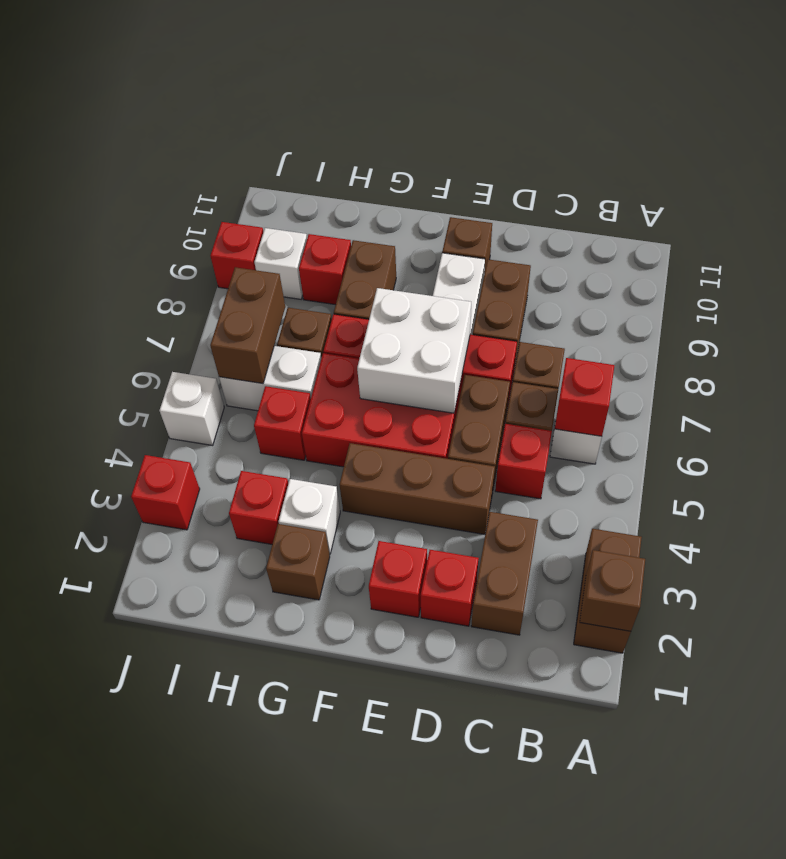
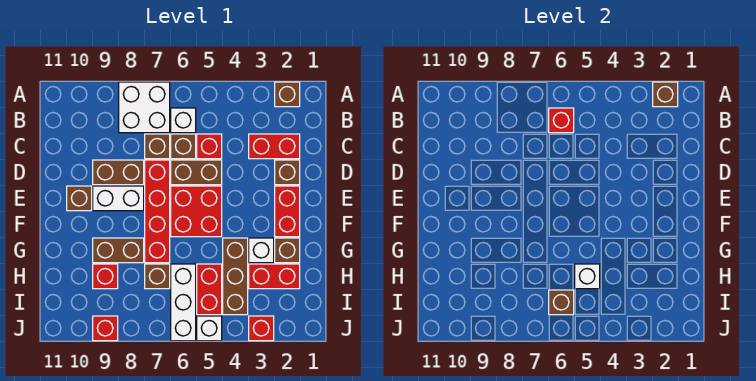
brown 1x2 brick [574,529,642,653] -> brown 1x1 brick [275,82,300,107]
brown 1x2 brick [471,512,538,635] -> red 1x2 brick [249,134,300,159]
red 1x1 brick [420,550,479,626] -> brown 1x1 brick [275,160,300,185]
brown 1x3 brick [340,443,495,534] -> brown 1x3 brick moved to [223,238,248,315]
red 1x1 brick [369,541,427,617] -> red 1x2 brick [275,186,300,237]
red 2x3 brick [302,353,462,467] -> red 2x2 brick [171,186,222,237]
white 2x2 brick [357,288,471,413] -> white 2x2 brick moved to [119,82,170,133]
red 1x1 brick [229,471,288,544] -> red 1x2 brick [249,264,300,289]
red 1x1 brick [254,386,311,460] -> red 1x2 brick [197,264,222,315]
white 1x2 brick [219,346,321,411] -> white 1x3 brick [171,264,196,341]
brown 1x2 brick [210,267,285,384] -> brown 1x1 brick [549,290,574,315]
white 1x1 brick [254,228,307,299] -> white 1x1 brick moved to [575,264,600,289]

